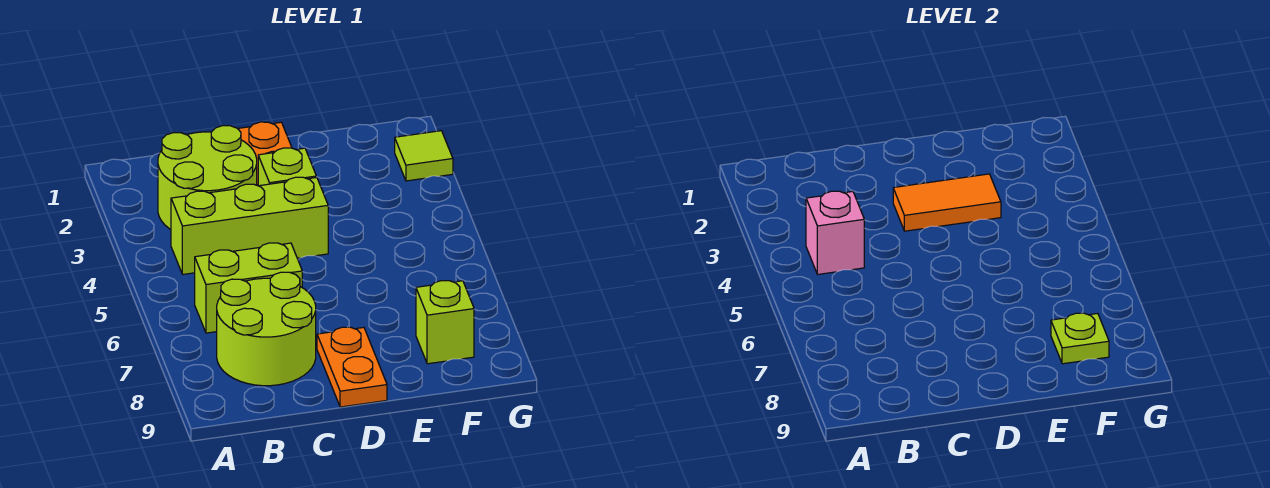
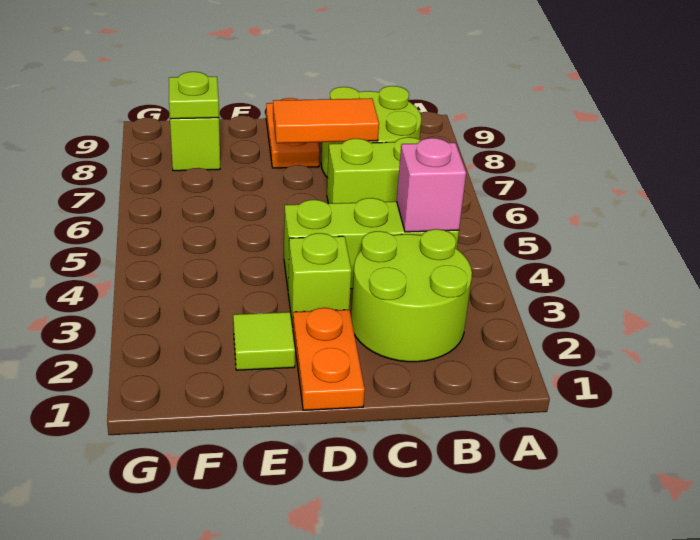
orange 1x2 tile [893,174,1001,231] -> orange 1x2 tile moved to [273,98,379,143]
lime 1x1 tile [395,131,453,181] -> lime 1x1 tile moved to [233,312,295,370]

